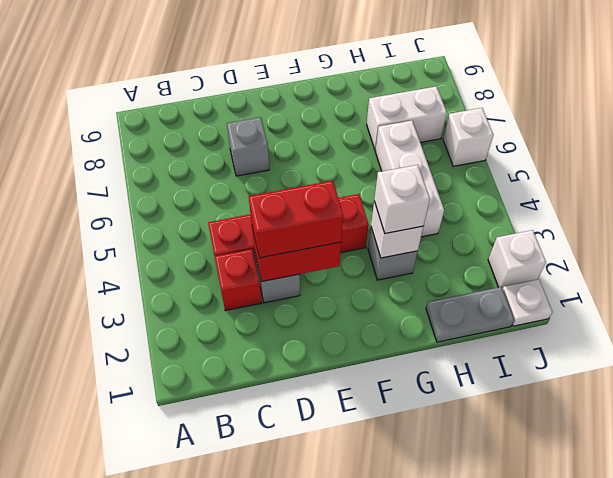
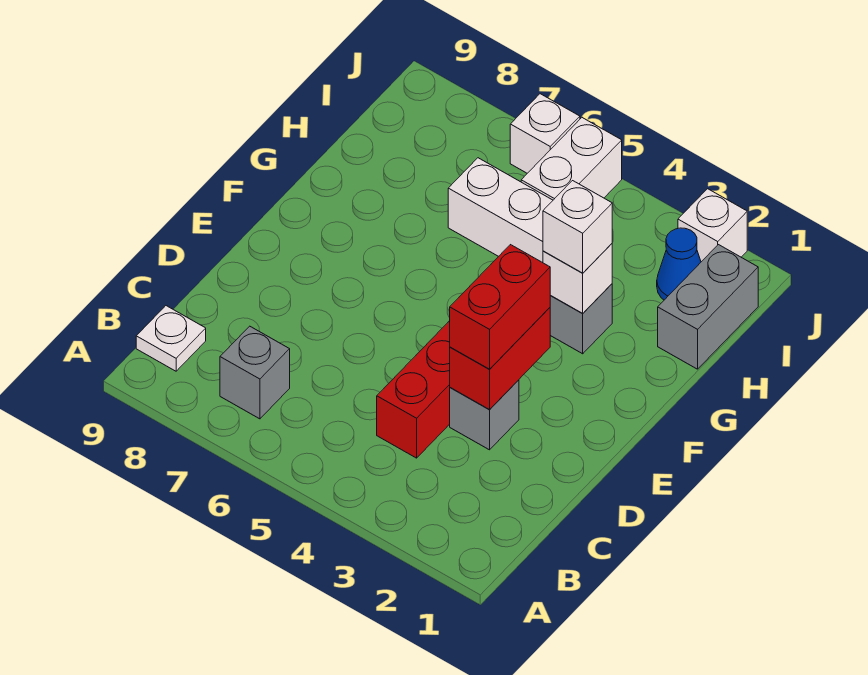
red 1x1 brick [215,249,262,311] -> none
grey 1x1 brick [227,117,270,176] -> grey 1x1 brick moved to [220,326,290,419]
grey 1x2 plate [426,287,514,342] -> grey 1x2 brick [658,245,758,369]
white 1x2 brick [367,86,447,151] -> white 1x2 brick moved to [521,118,622,200]
none -> blue 1x1 cone [657,228,701,300]
white 1x1 plate [503,279,552,326] -> white 1x1 plate moved to [136,306,206,371]

